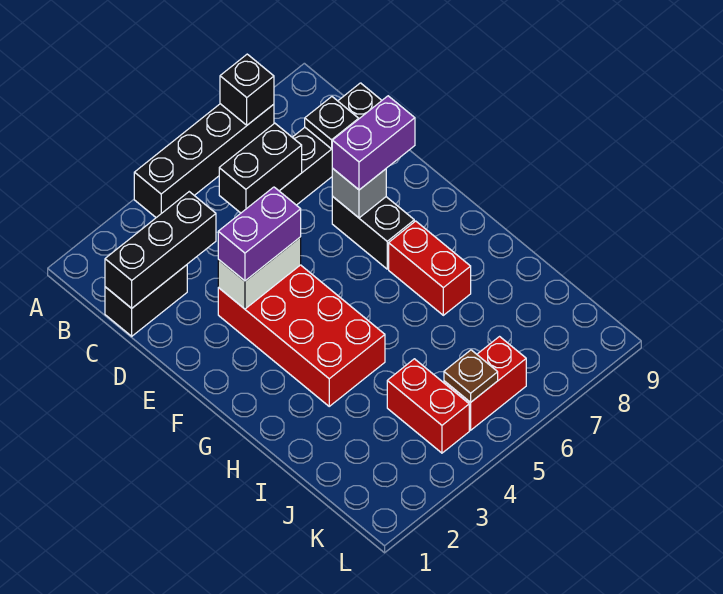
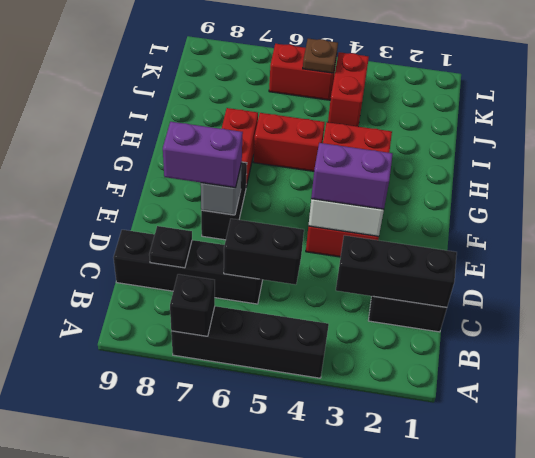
none -> red 1x2 brick [253,113,325,171]

